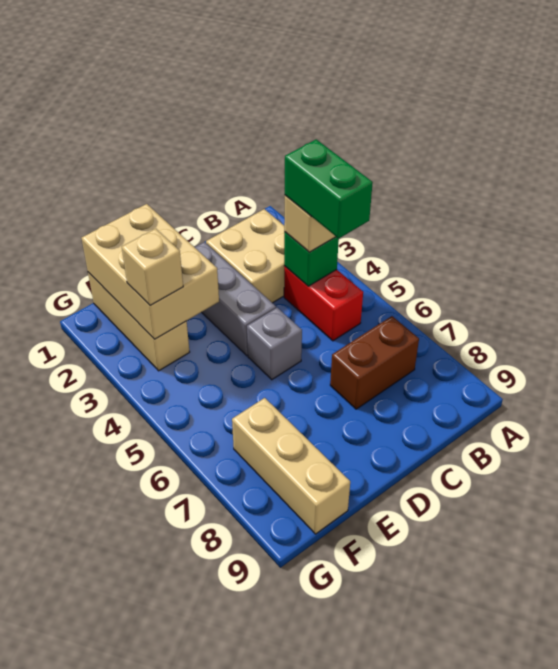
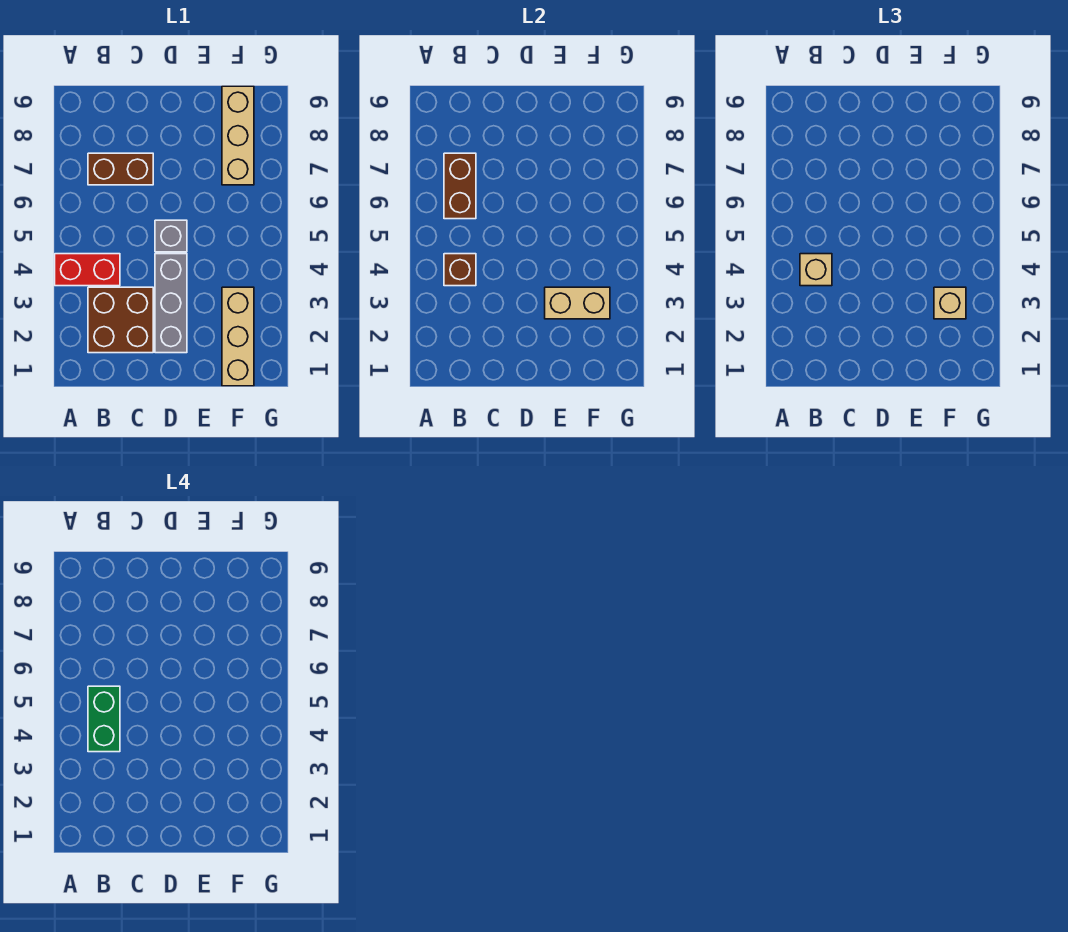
tan 2x2 brick [206,209,285,303] -> brown 2x2 brick [88,287,153,353]
red 1x2 brick [284,266,363,341] -> red 1x2 brick turned to [55,254,120,286]
green 1x1 brick [284,232,339,286] -> brown 1x1 brick [444,254,476,286]
none -> brown 1x2 brick [444,153,476,219]
tan 2x3 brick [82,204,219,339] -> tan 1x2 brick [545,287,610,319]

